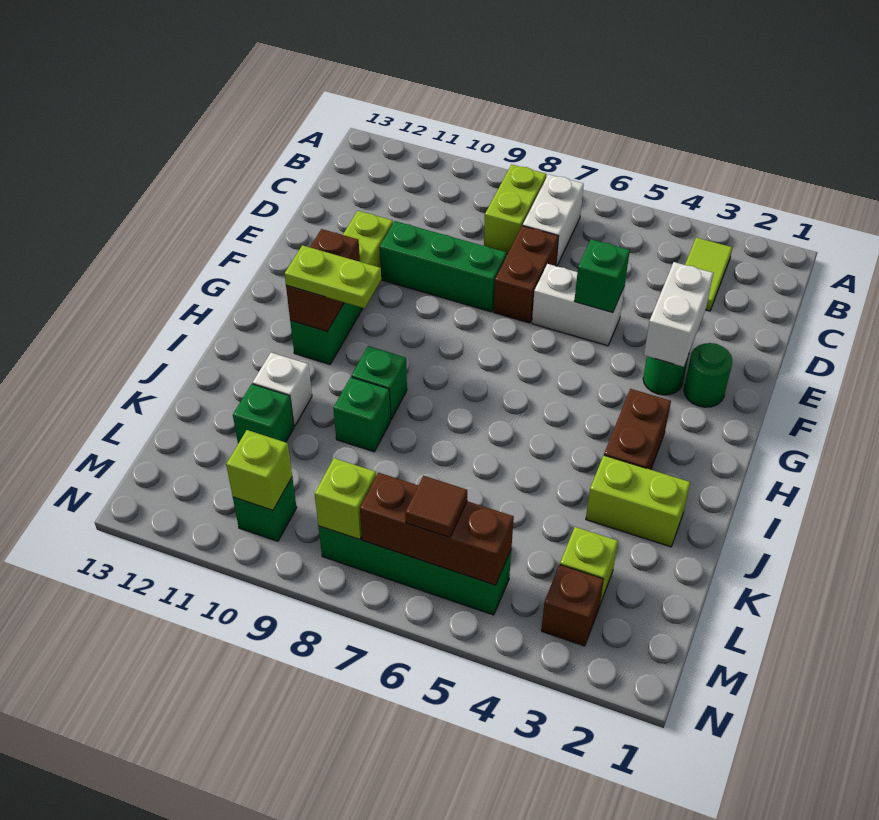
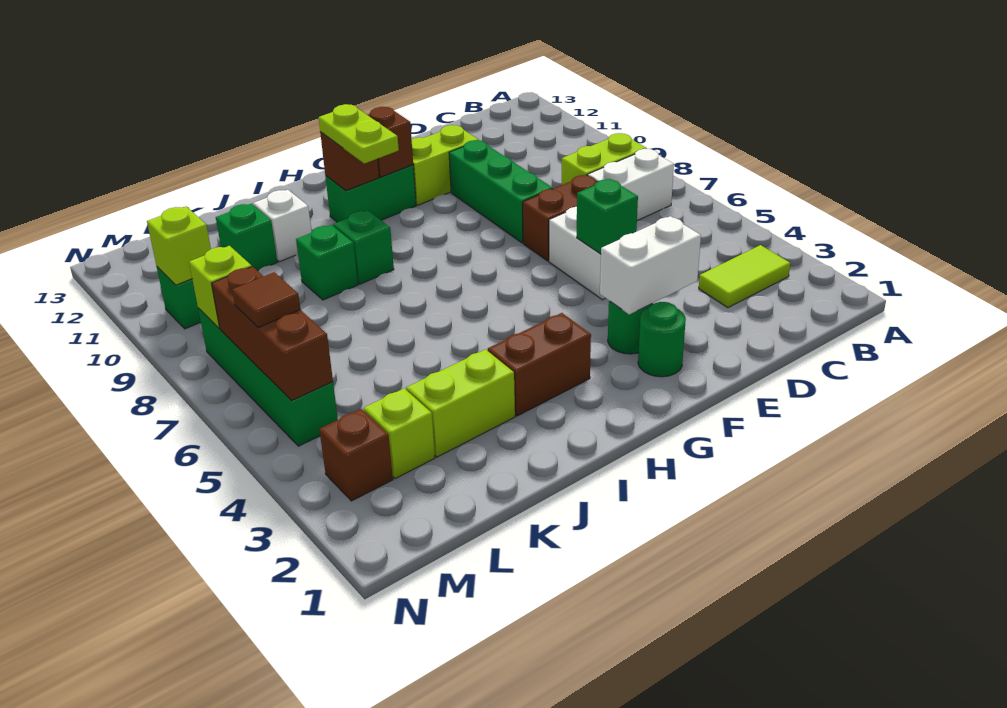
lime 1x2 brick [586,455,690,547] -> lime 1x2 brick turned to [406,349,515,457]

